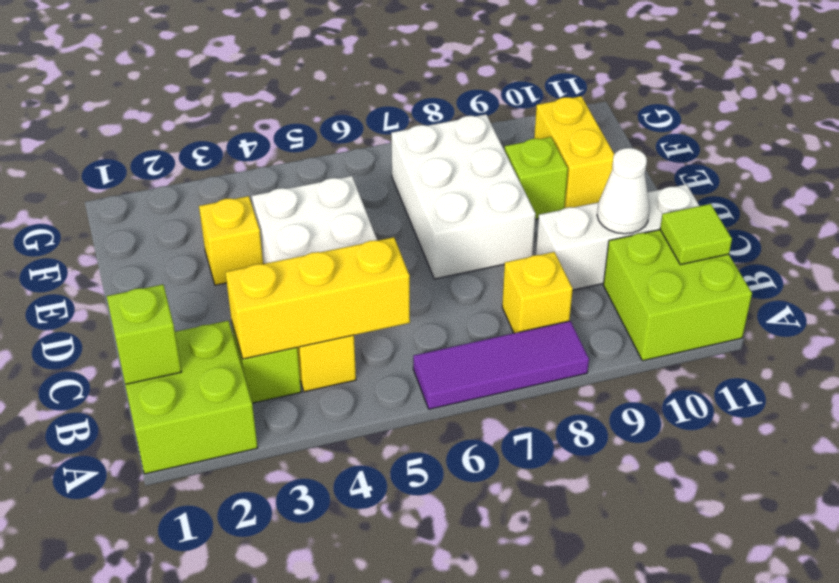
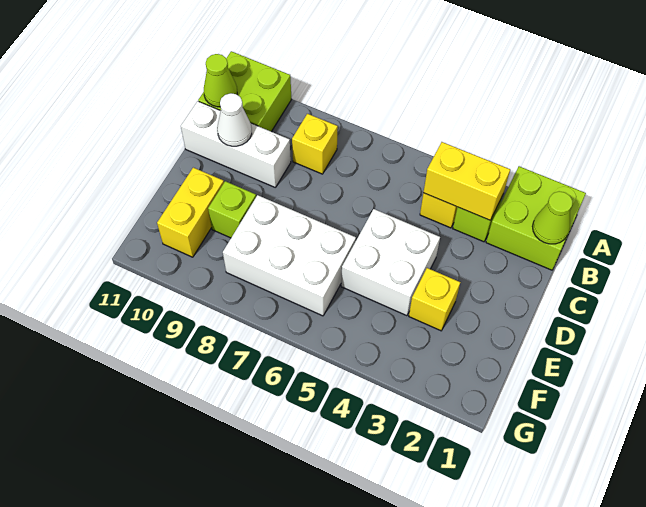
purple 1x3 tile [413,321,589,409] -> none
lime 1x1 brick [107,285,181,384] -> lime 1x1 cone [532,191,573,244]
yellow 1x3 brick [225,237,410,359] -> yellow 1x2 brick [423,142,510,220]
lime 1x1 tile [660,204,732,265] -> lime 1x1 cone [204,54,237,107]
white 2x3 brick [391,114,536,279] -> white 2x3 brick turned to [223,195,356,316]

